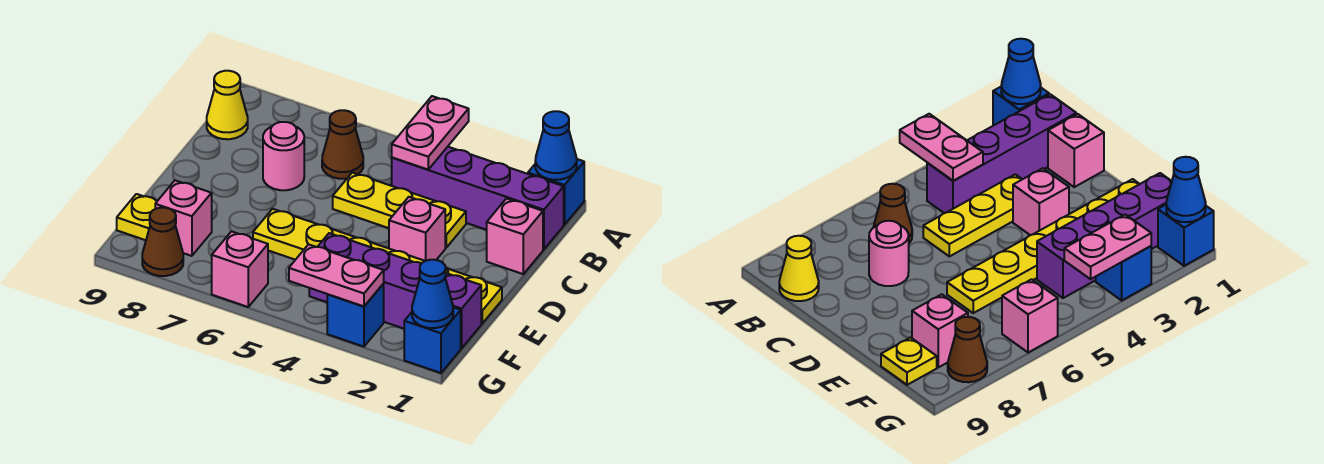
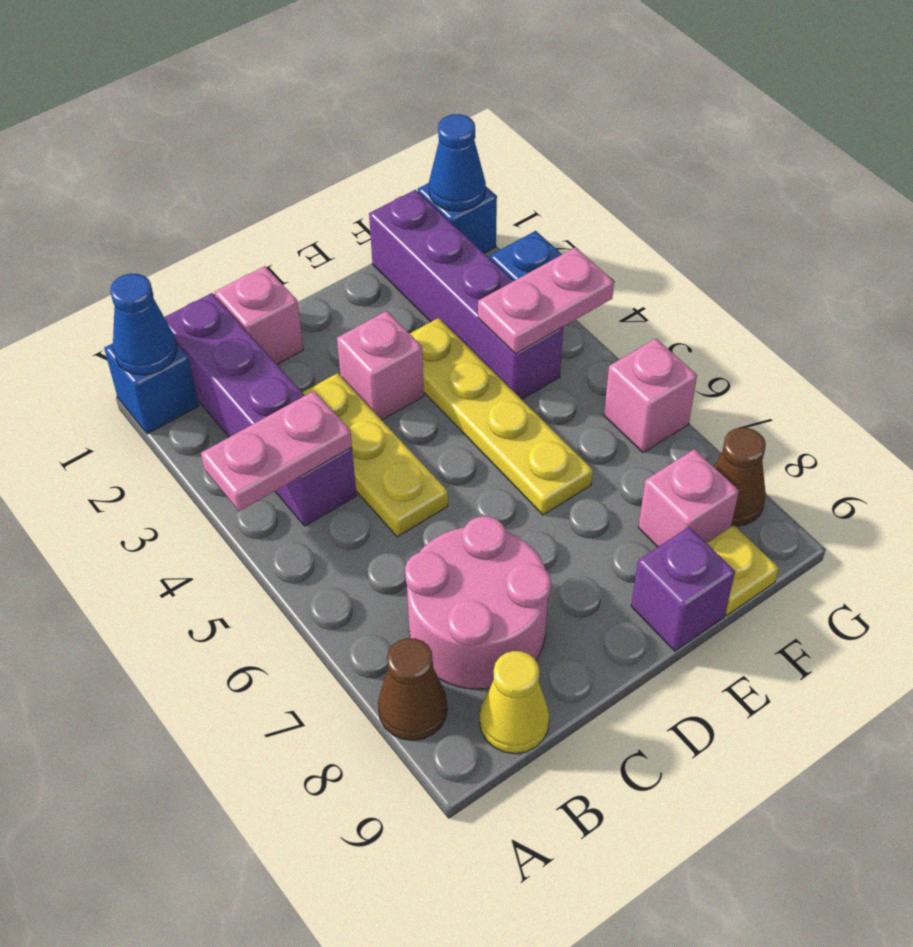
brown 1x1 cone [322,110,363,179] -> brown 1x1 cone moved to [378,638,447,740]
pink 1x1 round brick [263,122,304,190] -> pink 2x2 round brick [405,516,551,689]
yellow 1x6 plate [253,209,502,323] -> yellow 1x4 plate [410,318,593,515]
none -> purple 1x1 brick [631,527,735,651]
pink 1x2 plate [289,244,384,306] -> pink 1x2 plate turned to [478,247,614,354]

